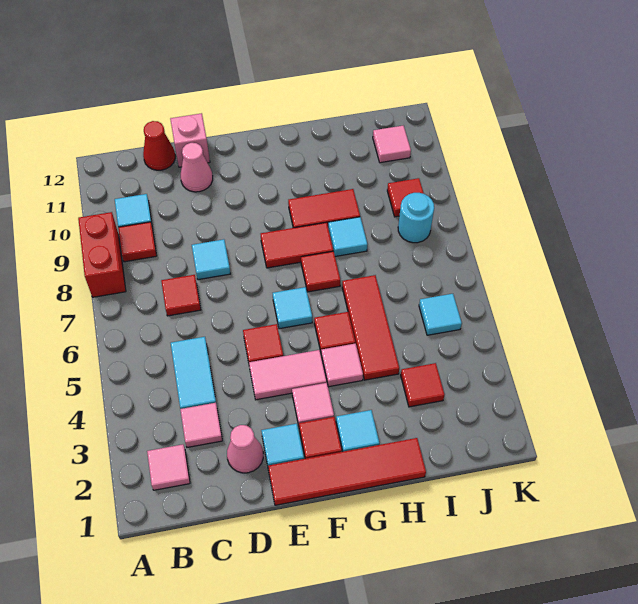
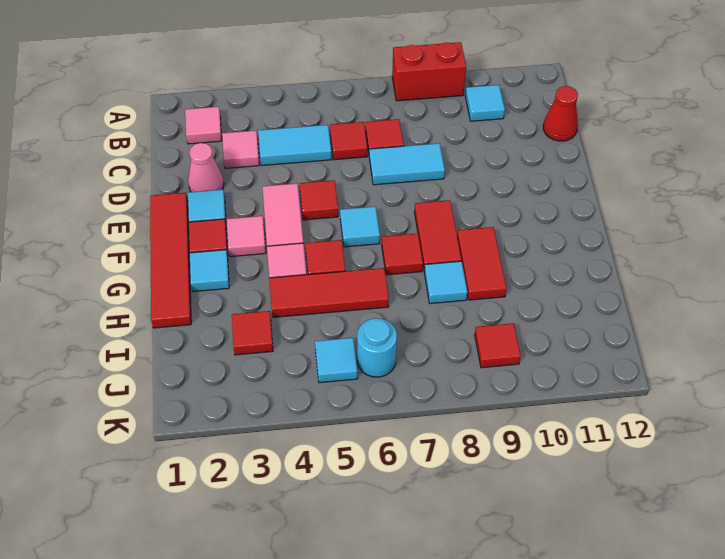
red 1x1 tile [118,222,157,262] -> red 1x1 tile moved to [330,122,368,160]
cyan 1x1 tile [192,239,230,280] -> cyan 1x2 tile [369,143,445,185]
pink 1x1 cone [181,143,213,192] -> none
pink 1x1 brick [170,113,210,167] -> none
cyan 1x1 round brick [398,193,434,243] -> cyan 1x1 round brick moved to [357,318,397,377]
pink 1x1 tile [373,126,411,163] -> none

